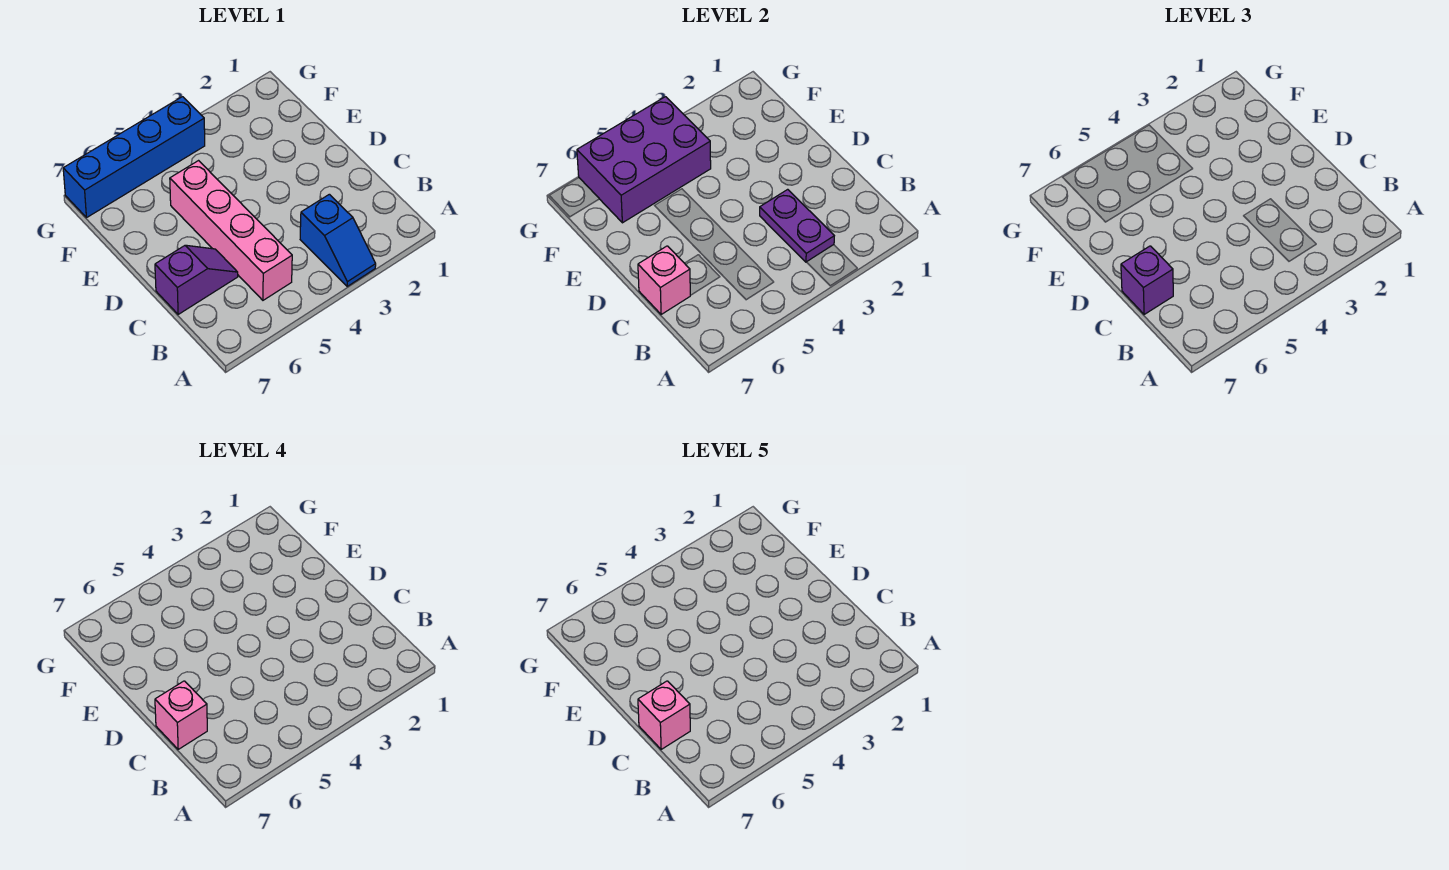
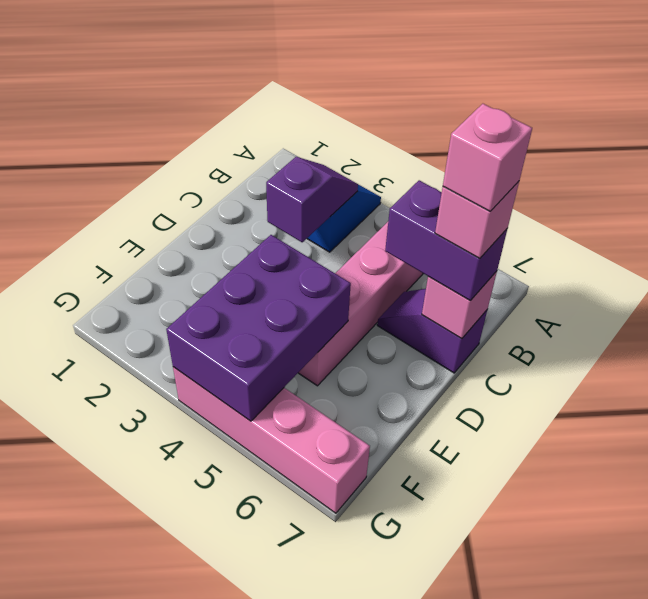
purple 1x2 plate [760,189,834,262] -> purple 1x2 slope [266,157,358,242]
purple 1x1 brick [1121,246,1173,314] -> purple 1x2 brick [385,180,508,300]
purple 2x3 brick [577,97,711,223] -> purple 2x3 brick turned to [166,235,351,421]
blue 1x4 brick [63,97,205,218] -> pink 1x4 brick [173,367,370,513]

